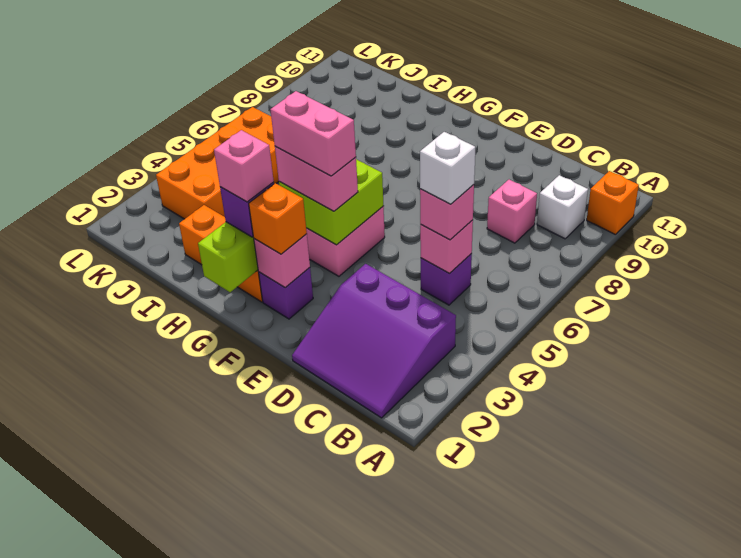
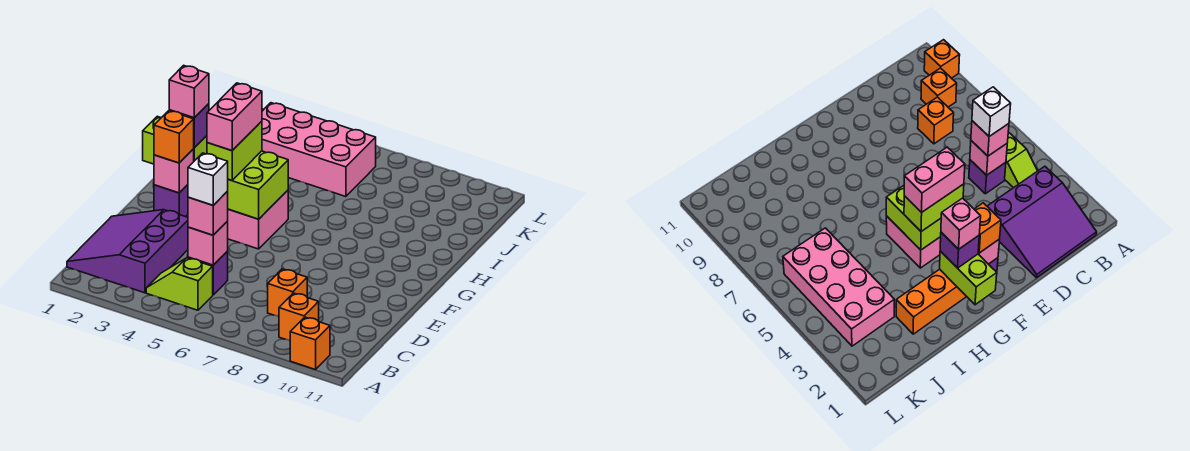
none -> lime 1x2 slope [146,258,213,310]
white 1x1 brick [537,175,588,239] -> orange 1x1 brick [279,293,319,341]
pink 1x1 brick [487,180,537,243] -> orange 1x1 brick [268,269,307,317]
pink 1x2 brick [275,146,358,211] -> lime 1x2 brick [207,121,262,180]
orange 2x4 brick [156,107,279,219] -> pink 2x4 brick [262,103,376,197]

